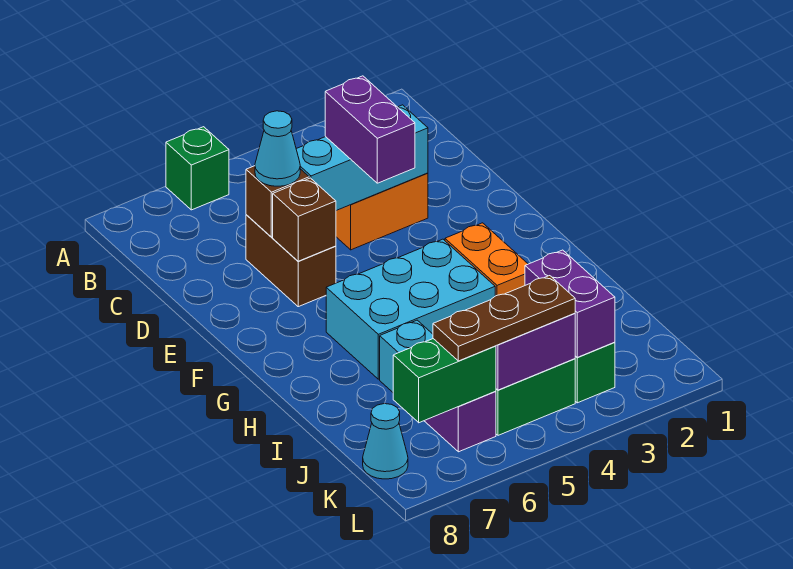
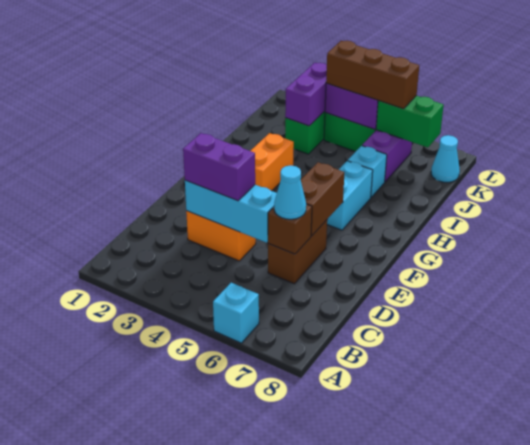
green 1x1 brick [166,127,229,210] -> cyan 1x1 brick [213,283,259,343]
purple 1x2 brick [325,76,415,183] -> purple 1x2 brick turned to [183,133,255,201]
brown 1x1 brick [273,178,336,261] -> brown 1x2 brick [301,162,344,236]
cyan 2x3 brick [326,239,495,379] -> cyan 1x2 brick [327,161,373,230]
brown 1x3 plate [433,276,575,361] -> brown 1x3 brick [326,41,419,109]

